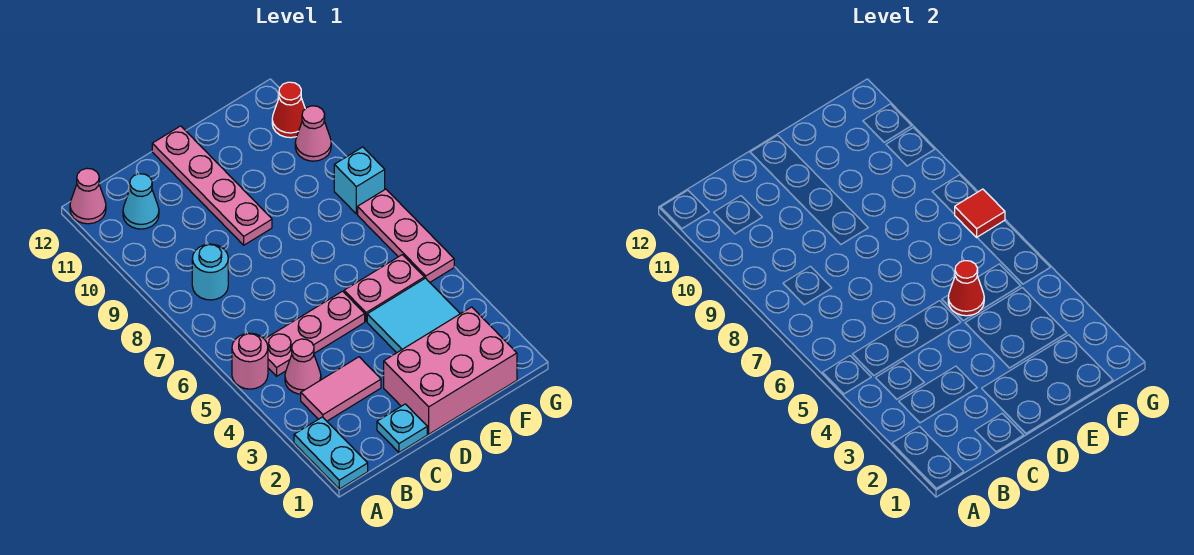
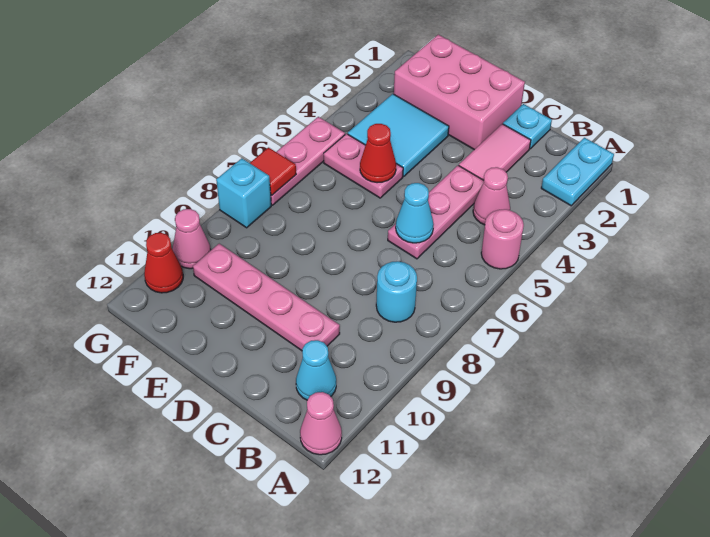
pink 1x2 tile [301,357,381,421] -> pink 1x2 tile turned to [459,124,531,180]
pink 1x3 plate [265,291,365,376] -> pink 1x3 plate turned to [388,166,484,259]
none -> cyan 1x1 cone [396,183,434,243]
pink 1x4 plate [152,126,272,245] -> pink 1x4 plate turned to [193,244,340,351]

